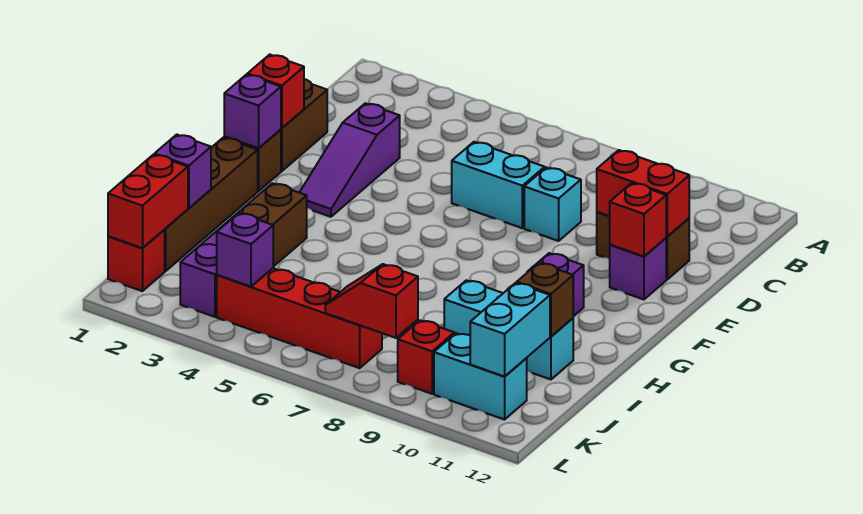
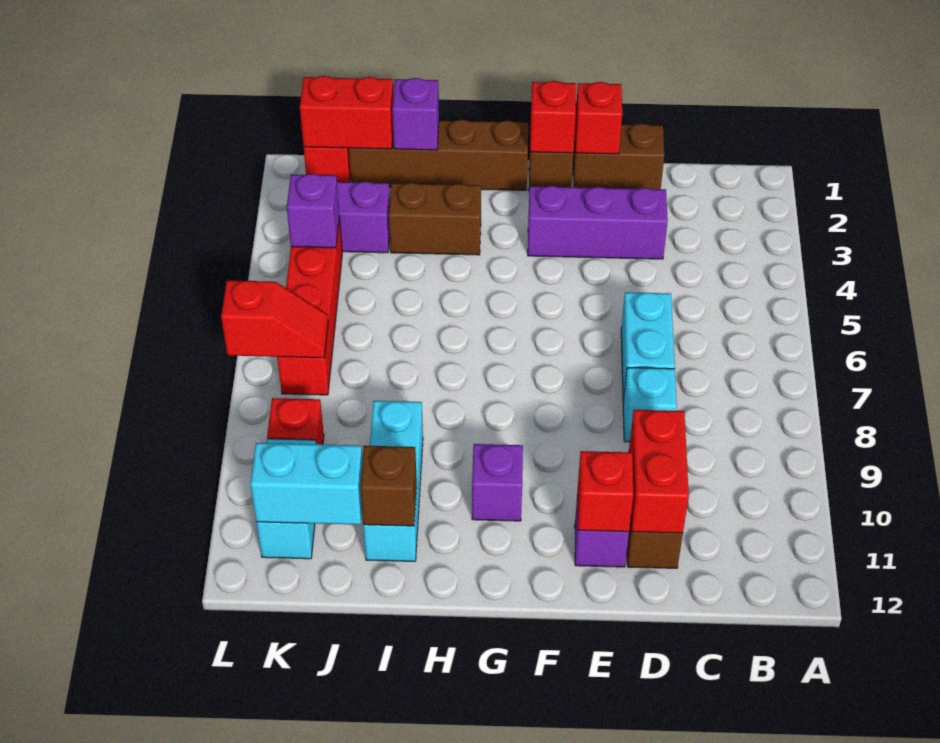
purple 1x3 slope [299,103,400,217] -> purple 1x3 brick [528,186,668,259]
purple 1x1 brick [224,75,281,148] -> red 1x1 brick [530,81,576,153]
red 1x2 slope [325,264,418,338] -> red 1x2 slope turned to [221,280,328,358]

